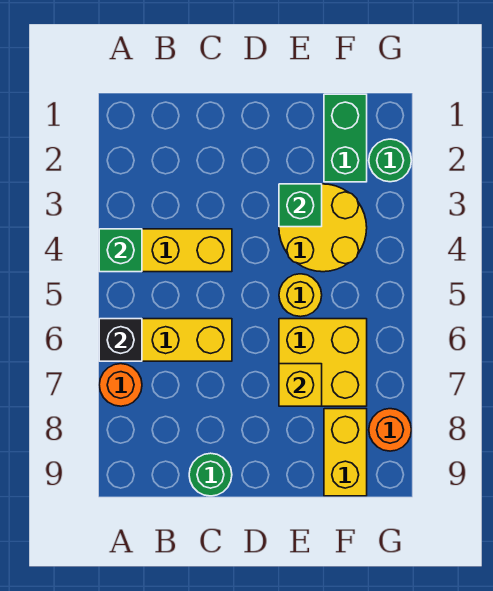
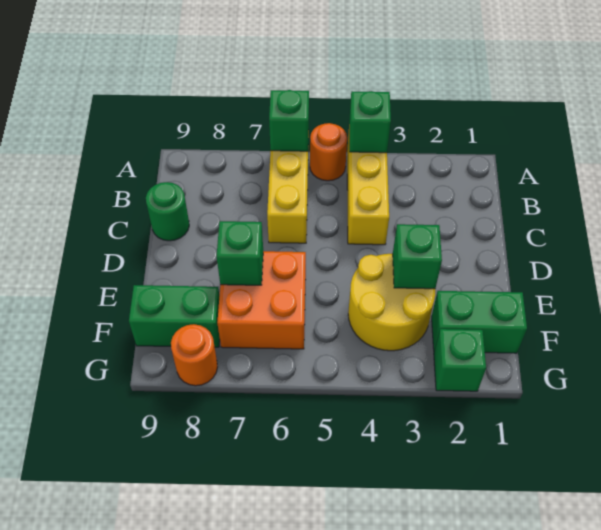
black 1x1 brick [99,319,142,361] -> green 1x1 brick [269,90,309,151]
orange 1x1 round brick [99,364,142,406] -> orange 1x1 round brick moved to [310,123,347,181]
yellow 1x1 round brick [279,274,322,317] -> none
yellow 2x2 brick [279,319,367,406] -> orange 2x2 brick [217,251,306,349]
yellow 1x1 brick [279,364,322,406] -> green 1x1 brick [217,221,263,285]
yellow 1x2 brick [324,409,367,496] -> green 1x2 brick [129,285,220,347]
green 1x1 round brick [369,139,411,182] -> green 1x1 brick [434,329,486,391]

